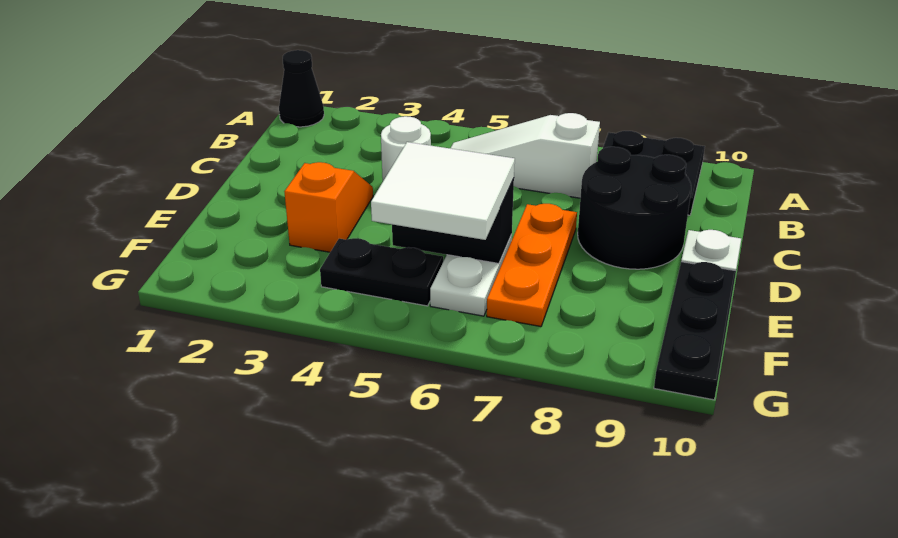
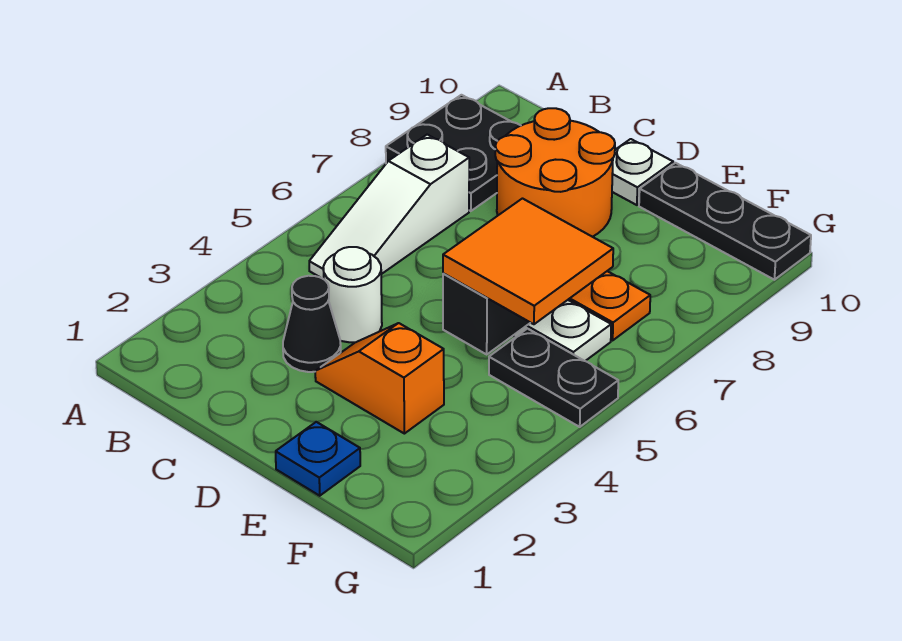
black 1x1 cone [279,50,324,127] -> black 1x1 cone moved to [283,276,341,372]
black 2x2 round brick [578,147,691,269] -> orange 2x2 round brick [495,108,615,237]
none -> blue 1x1 plate [276,422,360,496]
white 2x2 tile [371,142,515,240] -> orange 2x2 tile [443,199,613,324]
black 1x2 plate [320,238,443,306] -> black 1x2 plate turned to [489,329,618,427]

